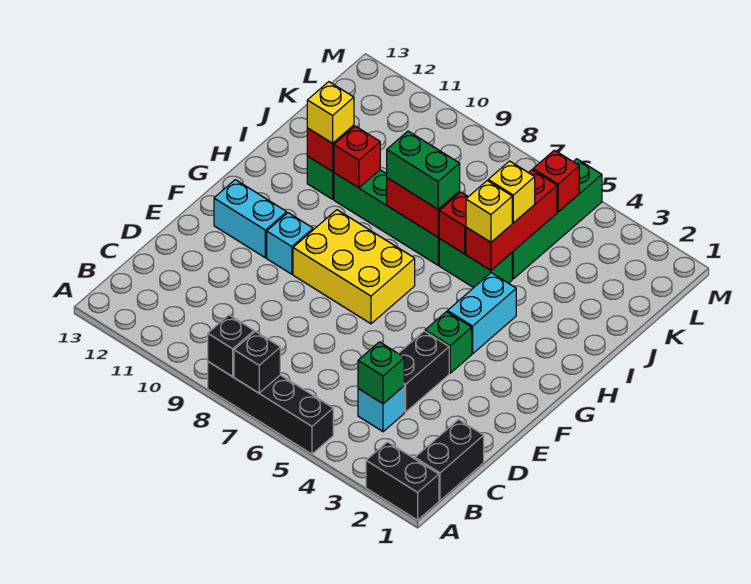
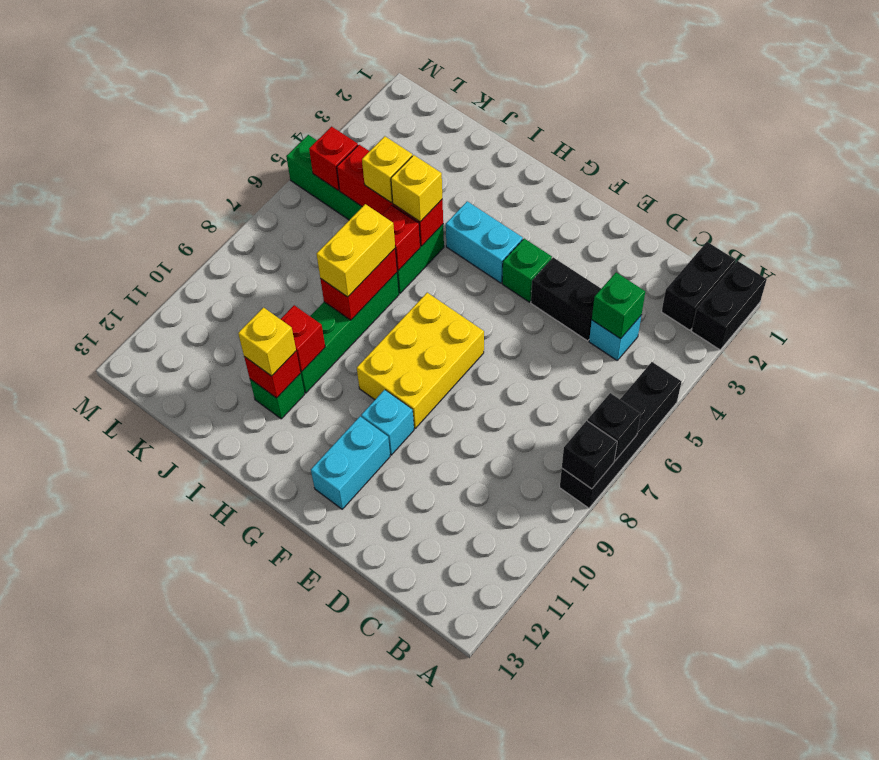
black 1x2 brick [415,420,484,501] -> black 1x2 brick turned to [662,242,736,330]
green 1x2 brick [387,131,460,209] -> yellow 1x2 brick [317,204,395,297]

